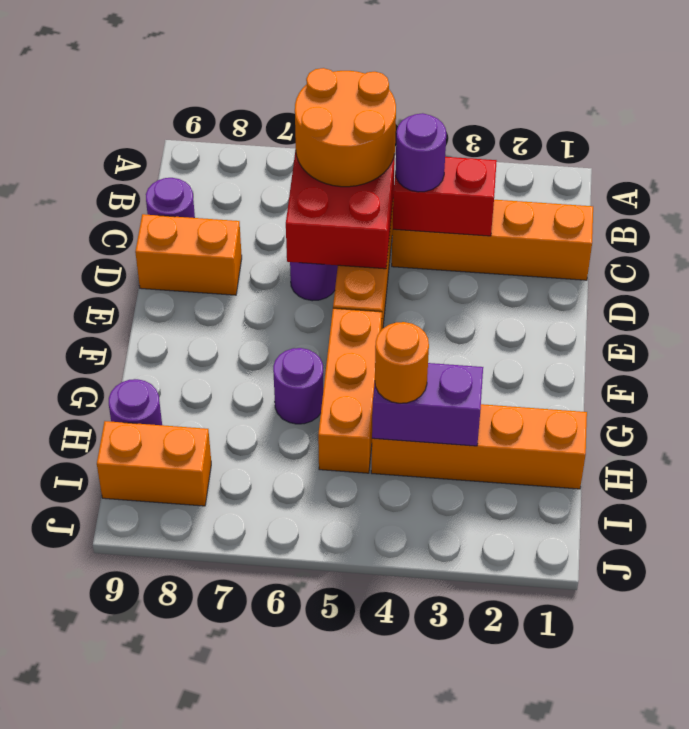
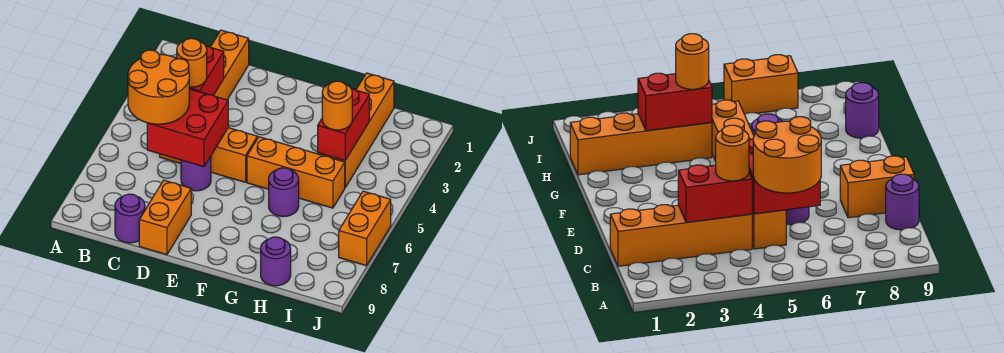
purple 1x1 round brick [395,113,446,192] -> orange 1x1 round brick [177,38,207,87]
purple 1x2 brick [372,363,483,446] -> red 1x2 brick [318,89,369,161]
orange 1x2 brick [97,421,211,506] -> orange 1x2 brick moved to [339,191,391,266]

